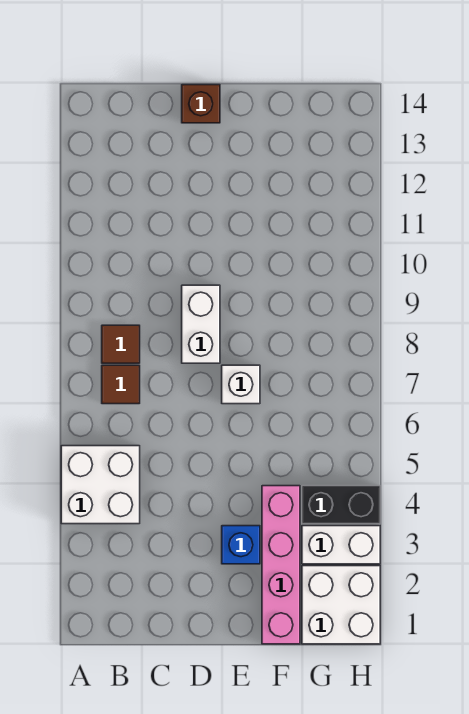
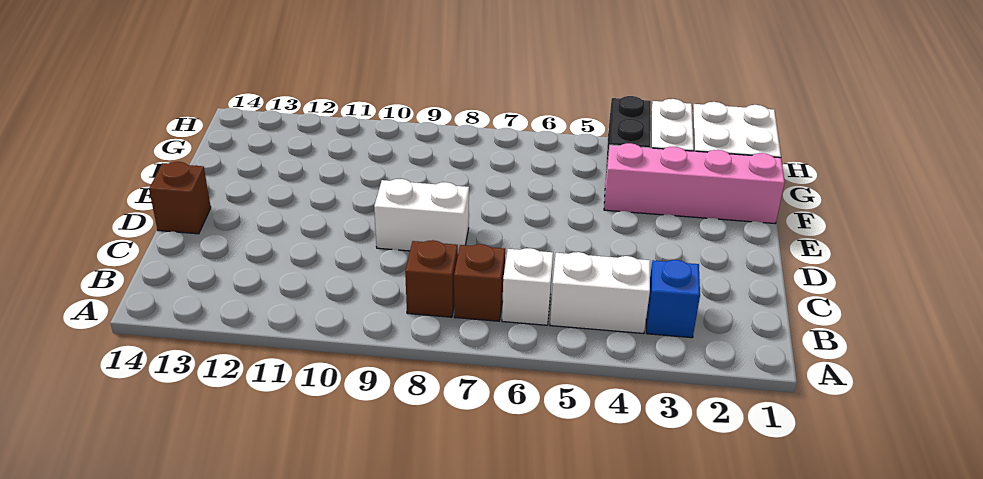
white 2x2 brick [61,446,140,524] -> white 1x2 brick [550,252,650,334]
brown 1x1 tile [102,365,140,404] -> brown 1x1 brick [454,244,505,321]
brown 1x1 tile [102,325,140,363] -> brown 1x1 brick [405,240,458,317]
blue 1x1 brick [222,526,260,564] -> blue 1x1 brick moved to [646,260,700,338]
white 1x1 brick [222,365,260,404] -> white 1x1 brick moved to [502,248,553,325]

